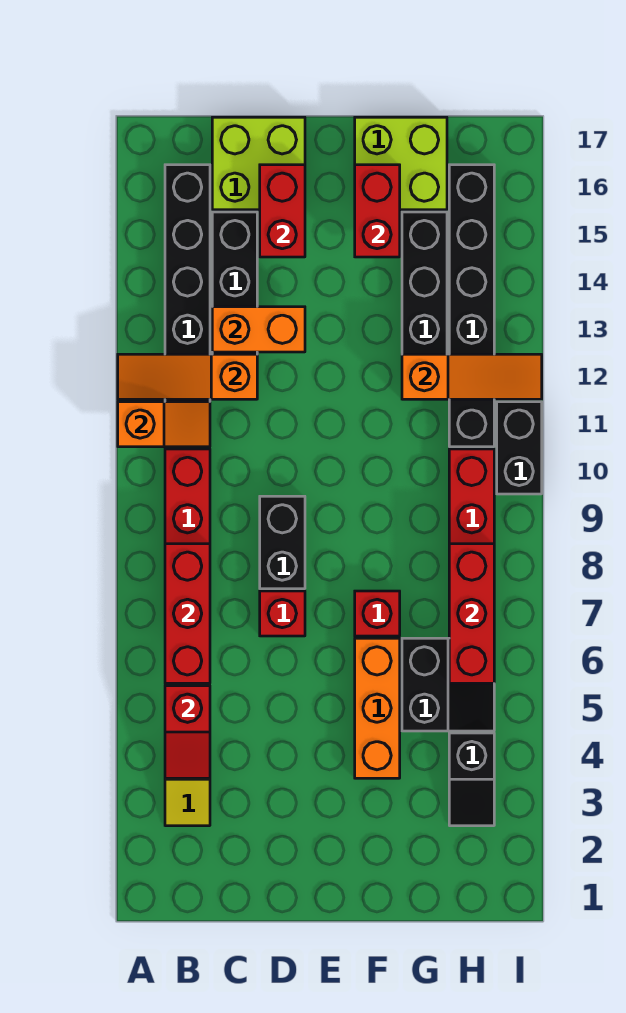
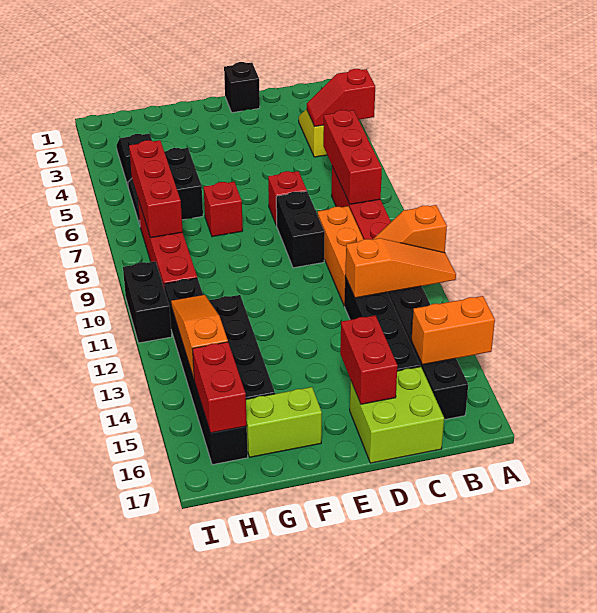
red 1x2 slope [165,686,210,778] -> red 1x2 slope turned to [307,69,375,127]
orange 1x2 brick [212,307,305,352] -> orange 1x2 brick moved to [411,296,495,365]
none -> black 1x1 brick [224,62,260,113]
orange 1x3 brick [355,638,400,778] -> orange 1x3 brick moved to [317,206,364,306]
red 1x2 brick [355,165,400,257] -> red 1x2 brick moved to [192,342,247,433]
lime 2x2 brick [355,117,447,210] -> lime 1x2 brick [246,387,322,457]
orange 1x3 slope [402,354,542,399] -> orange 1x3 slope turned to [171,295,228,378]

